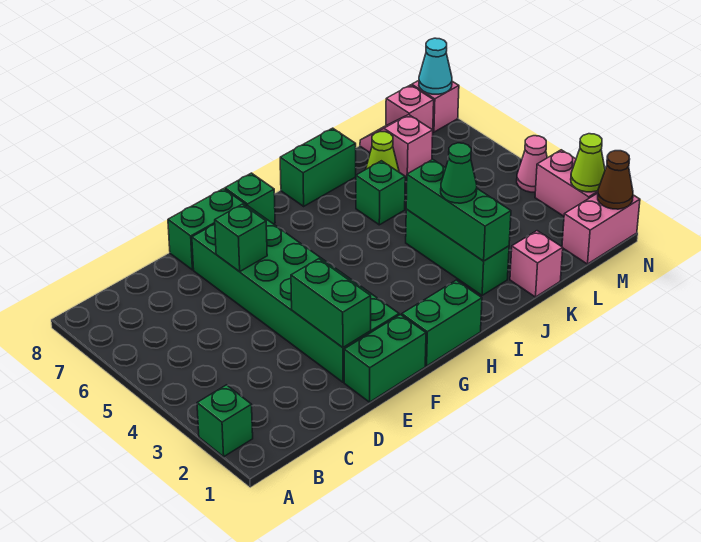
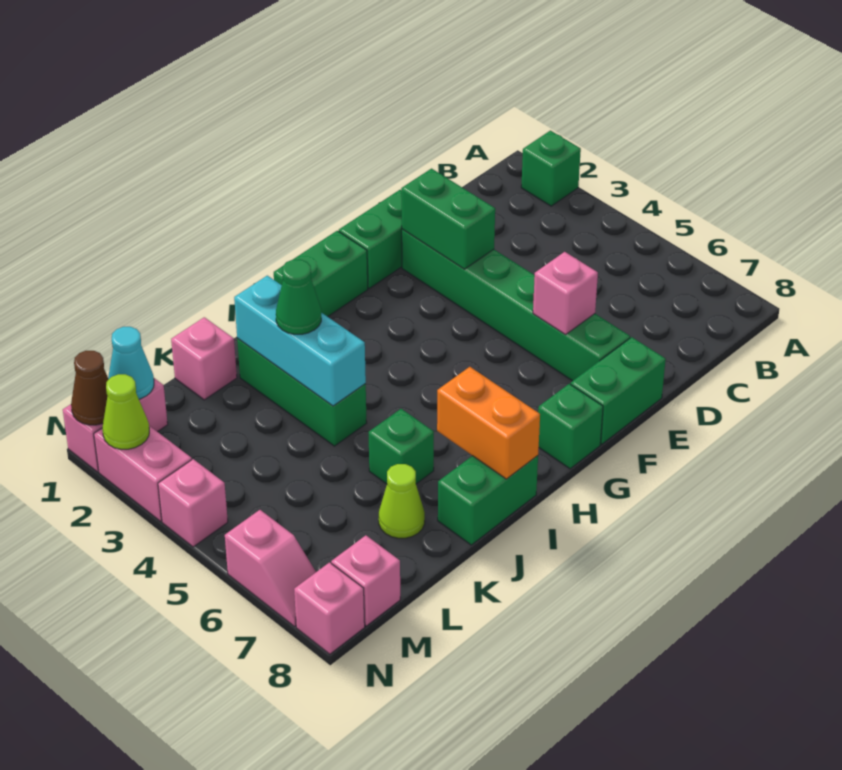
green 2x6 brick [192,206,399,382] -> green 1x6 brick [402,229,630,381]
green 1x1 brick [215,204,267,272] -> pink 1x1 brick [533,252,598,335]
none -> orange 1x2 brick [437,367,540,479]
green 1x3 brick [406,159,511,261] -> cyan 1x3 brick [234,276,366,406]
pink 1x2 slope [360,115,433,177] -> pink 1x2 slope moved to [225,510,316,626]
pink 1x1 cone [517,136,547,192] -> pink 1x1 brick [158,459,228,547]
cyan 1x1 cone [419,38,452,94] -> cyan 1x1 cone moved to [108,327,154,399]

